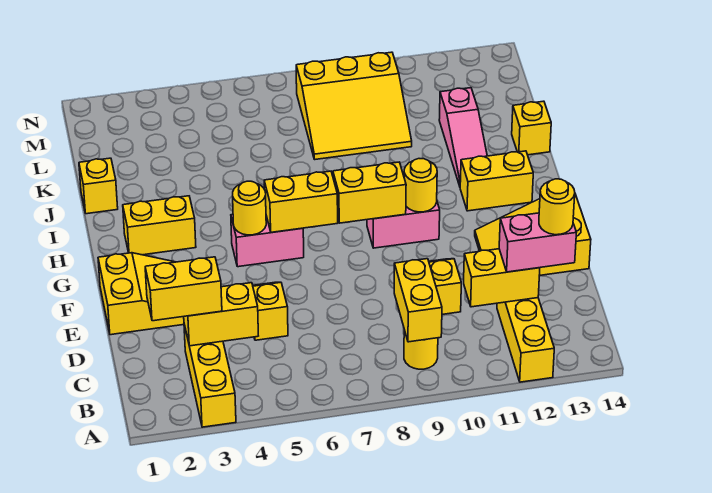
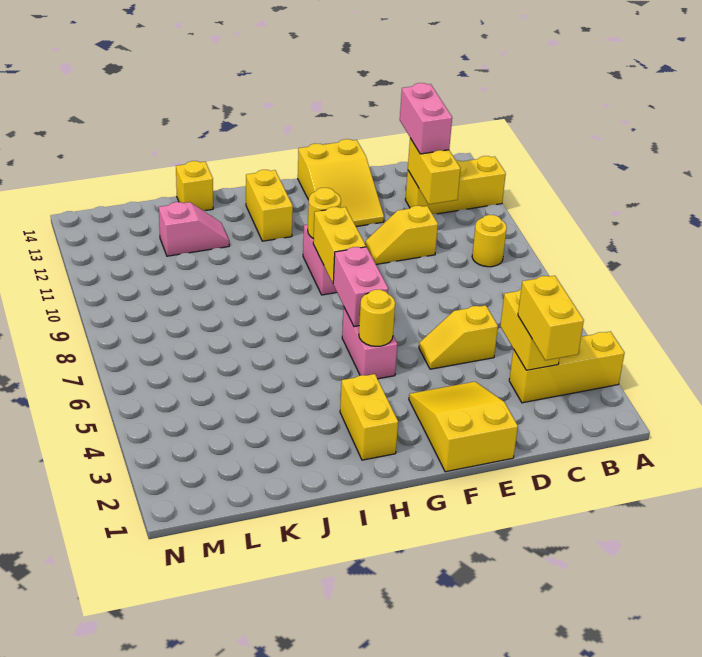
yellow 1x2 brick [394,259,442,342] -> none
yellow 1x1 round brick [539,179,575,235] -> none
yellow 1x2 brick [264,171,338,232] -> pink 1x2 brick [333,247,388,327]
pink 1x3 slope [439,88,487,186] -> pink 1x2 slope [159,202,229,256]
yellow 1x1 brick [79,158,118,214] -> none
yellow 3x3 slope [296,52,412,159] -> none

